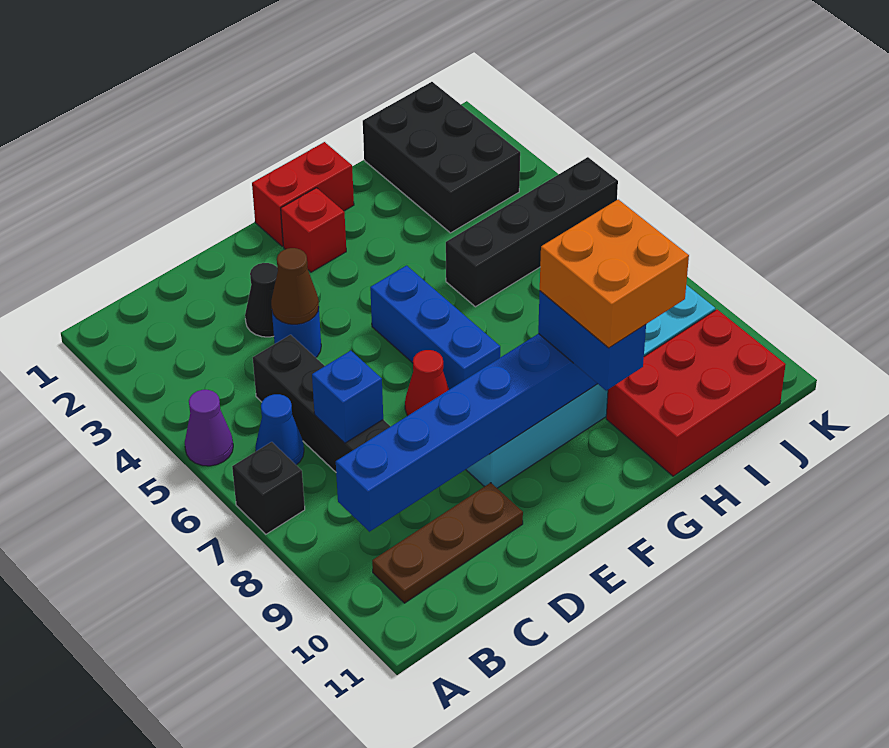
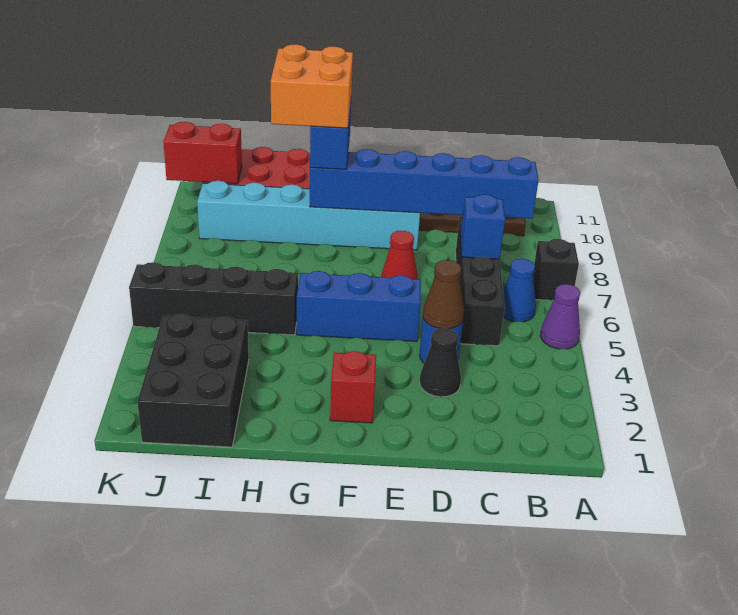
red 1x2 brick [252,142,354,246] -> red 1x2 brick moved to [163,122,242,184]
blue 1x3 brick [370,266,500,390] -> blue 1x3 brick turned to [297,271,421,341]

